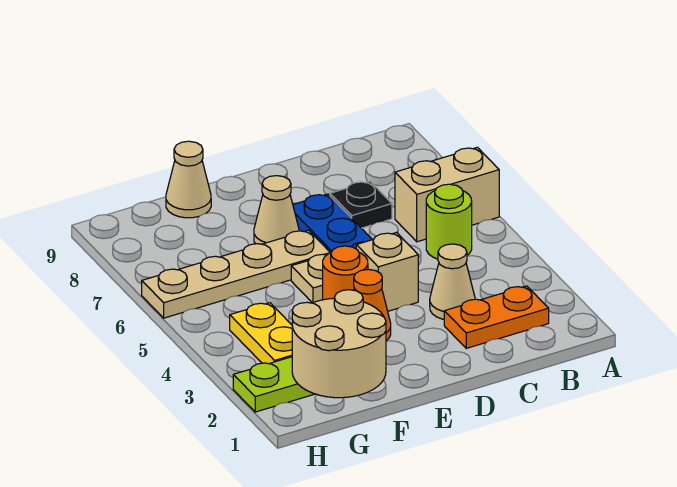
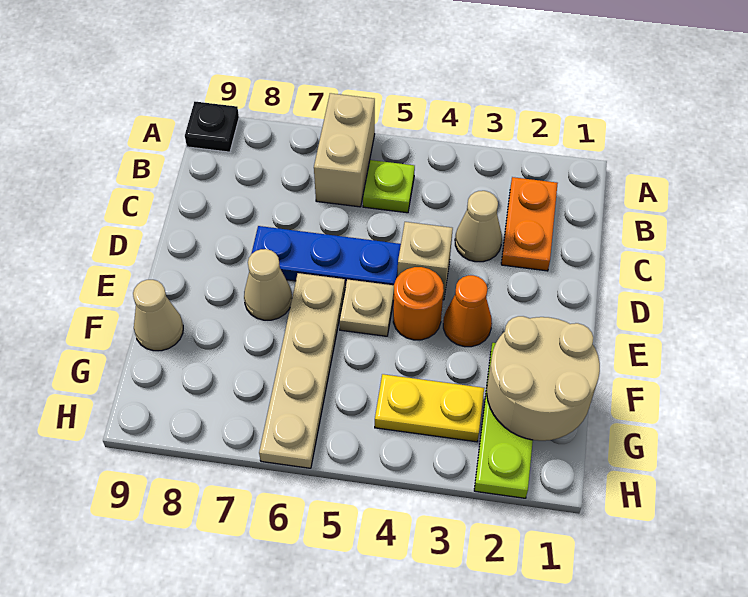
lime 1x1 round brick [426,184,472,259] -> lime 1x1 plate [363,160,415,213]
black 1x1 plate [330,181,392,228] -> black 1x1 plate moved to [185,102,239,152]

